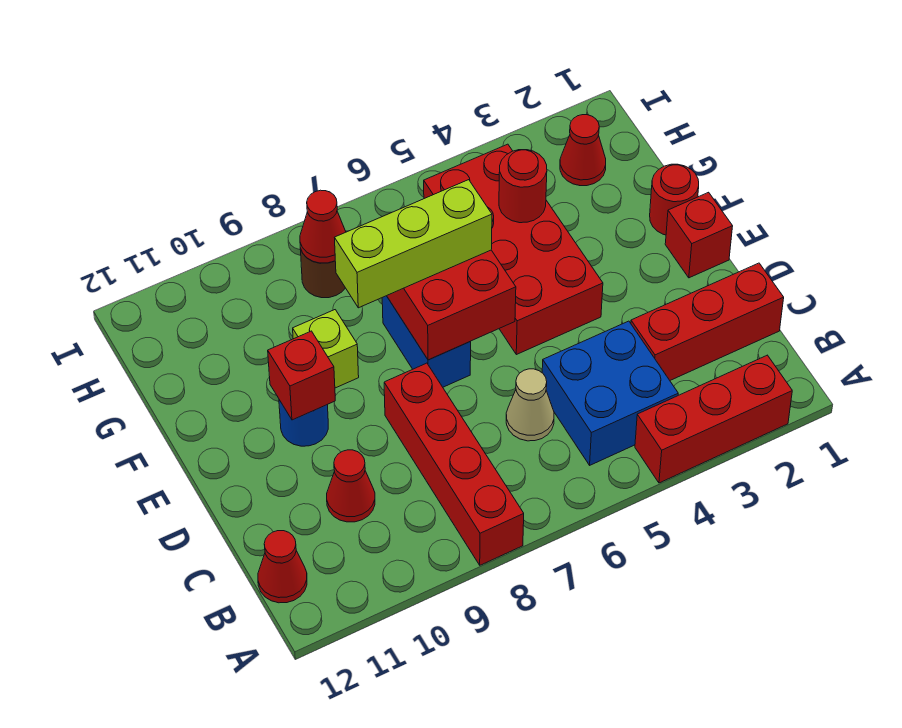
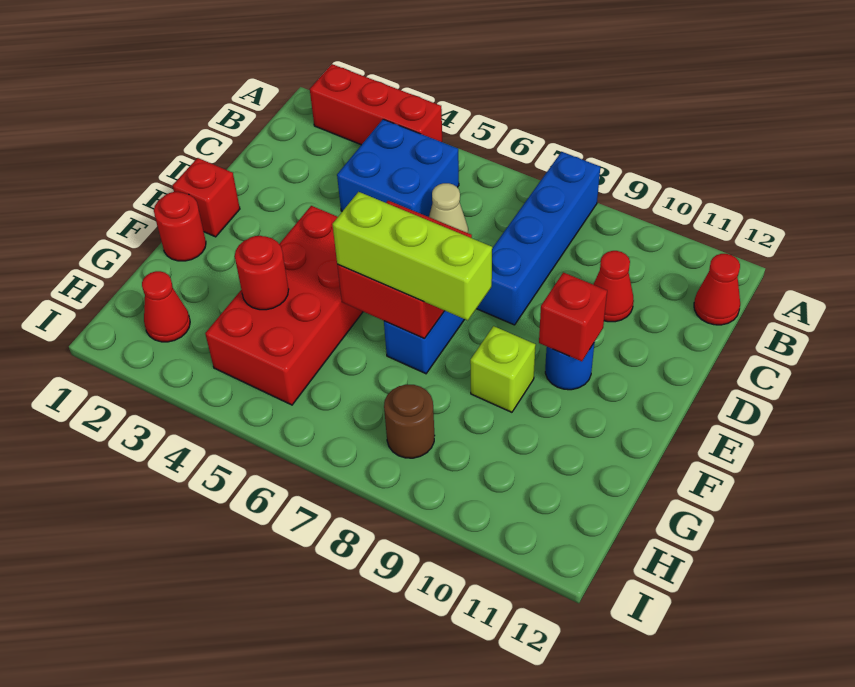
red 1x4 brick [384,363,524,565] -> blue 1x4 brick [477,152,600,325]
red 1x3 brick [631,263,784,380] -> none
red 1x1 cone [300,190,346,263] -> none

